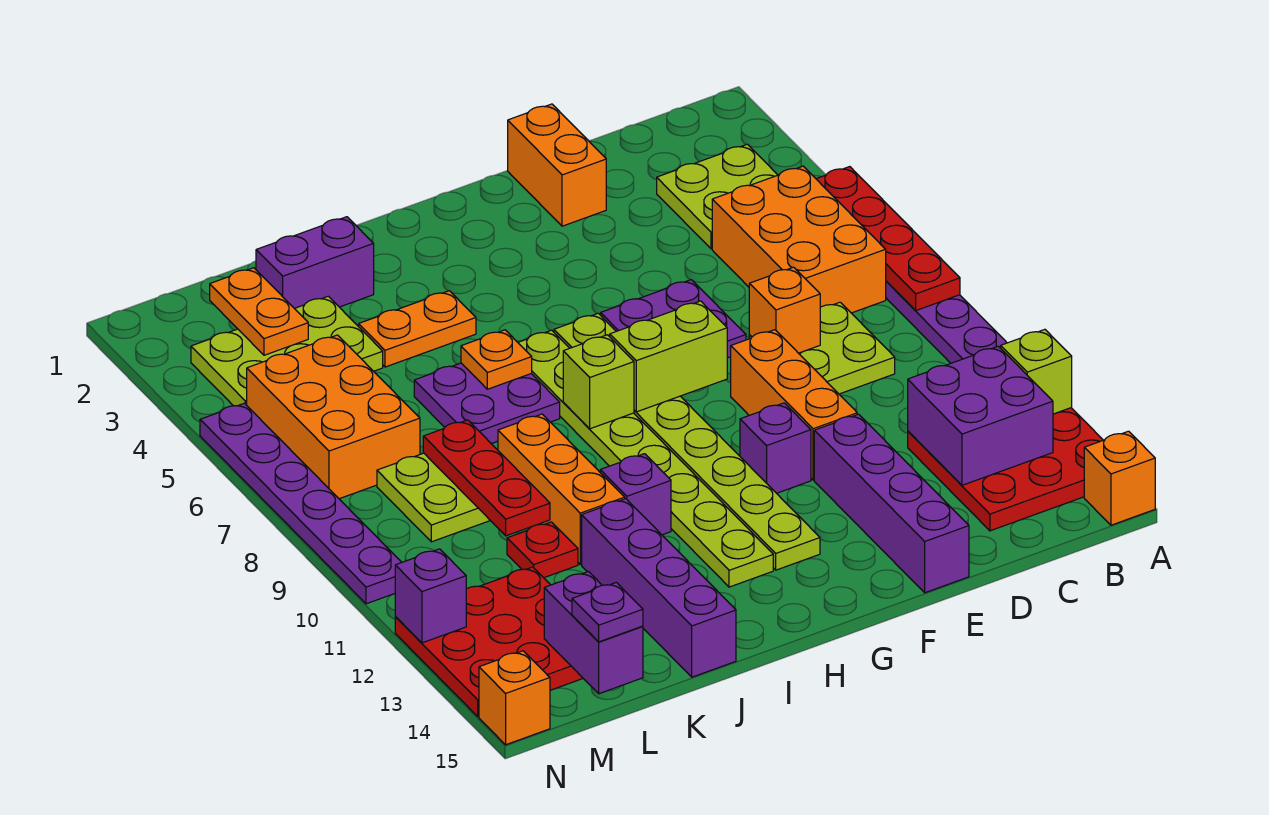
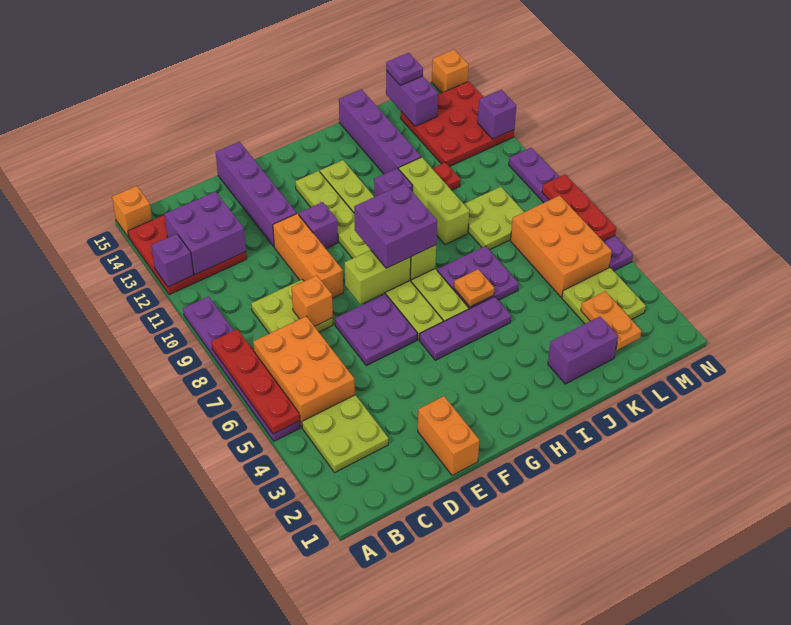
lime 1x1 brick [1001,329,1072,414] -> purple 1x1 brick [151,234,193,287]
none -> purple 1x3 plate [419,297,511,360]
none -> purple 2x2 brick [354,183,437,268]
orange 1x2 plate [359,291,476,367] -> none
orange 1x3 brick [498,414,625,564] -> lime 1x3 brick [399,157,469,245]
lime 2x3 plate [191,296,383,406] -> lime 2x2 plate [562,268,646,324]
red 1x3 plate [423,420,550,536] -> red 1x3 plate moved to [542,174,616,241]

